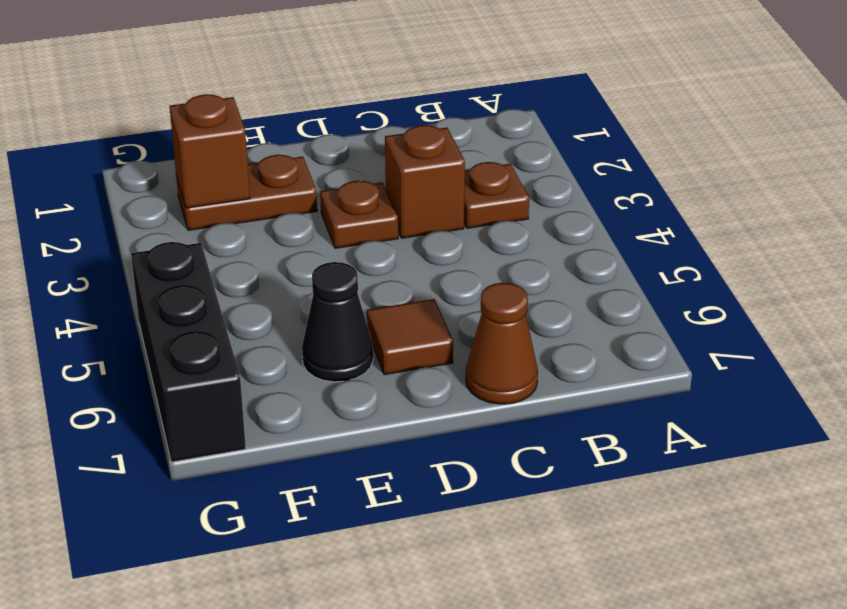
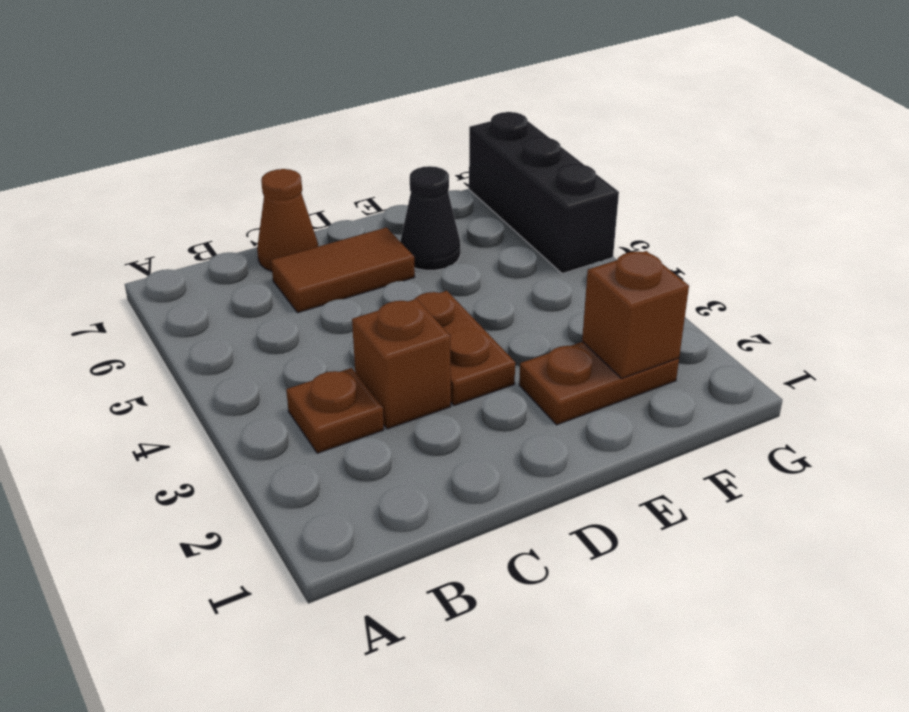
brown 1x1 plate [320,181,398,248] -> brown 1x2 plate [415,291,515,405]
brown 1x1 tile [367,299,453,375] -> brown 1x2 tile [271,227,415,313]

